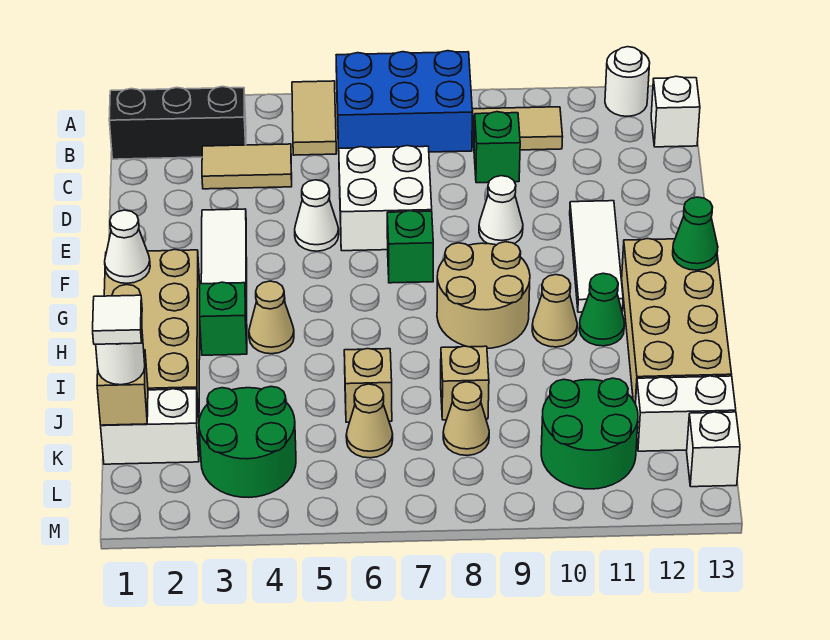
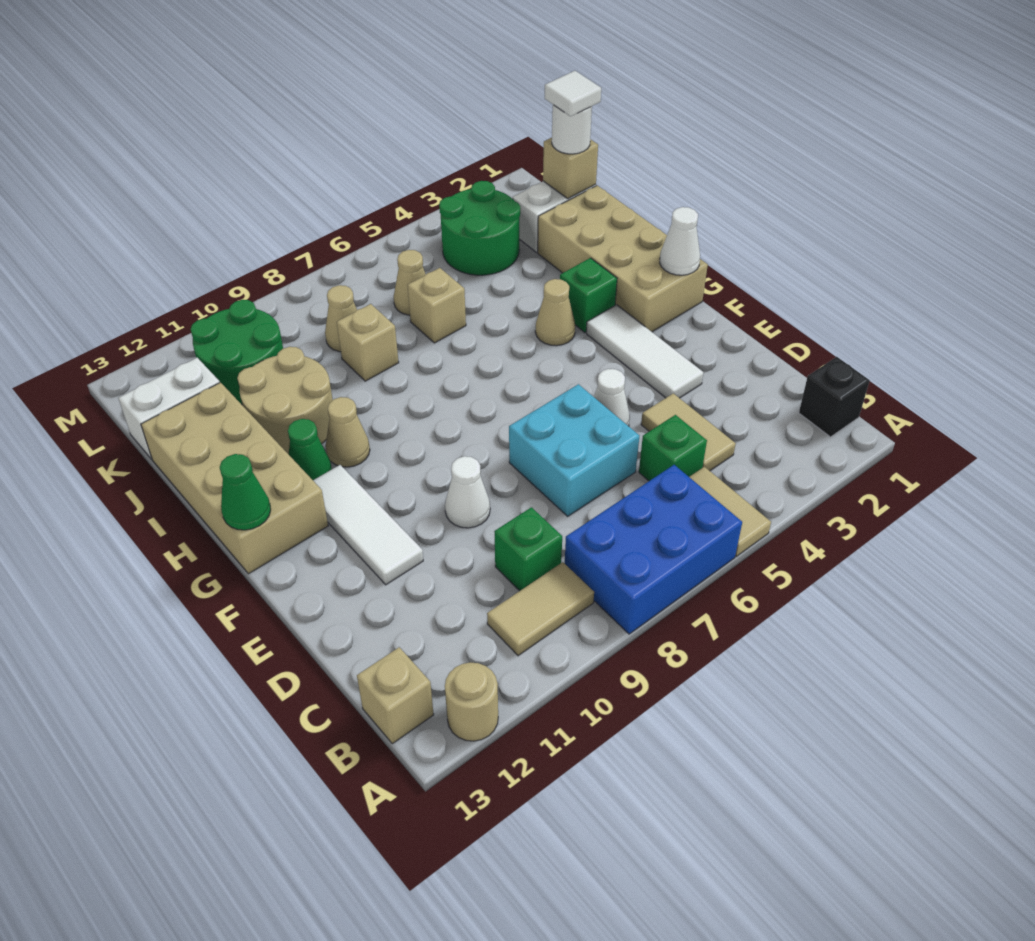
white 1x1 round brick [605,47,650,116] -> tan 1x1 round brick [445,662,498,741]
black 1x3 brick [109,86,246,159] -> black 1x1 brick [799,357,870,437]
white 1x1 brick [651,76,700,147] -> tan 1x1 brick [357,647,434,744]
tan 1x2 tile [202,144,292,189] -> tan 1x2 tile turned to [641,393,736,471]
white 2x2 brick [338,146,432,251] -> cyan 2x2 brick [509,384,639,516]
green 1x1 brick [387,211,433,283] -> green 1x1 brick moved to [639,415,707,481]
tan 2x2 round brick [437,242,530,349] -> tan 2x2 round brick moved to [237,347,333,454]
white 1x1 brick [687,412,740,487] -> none

